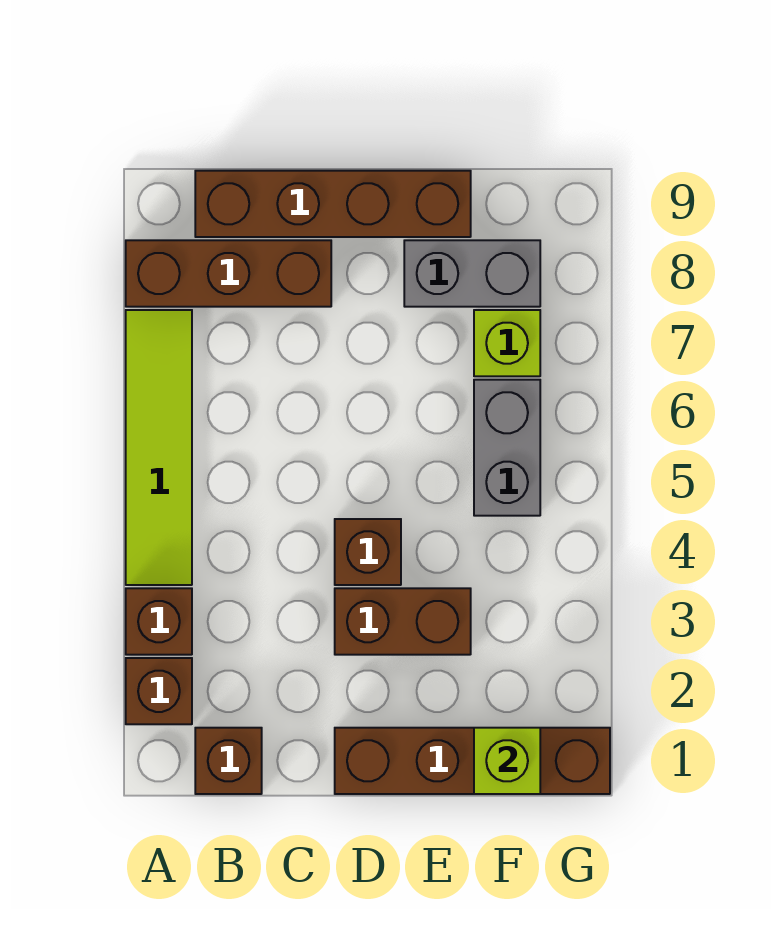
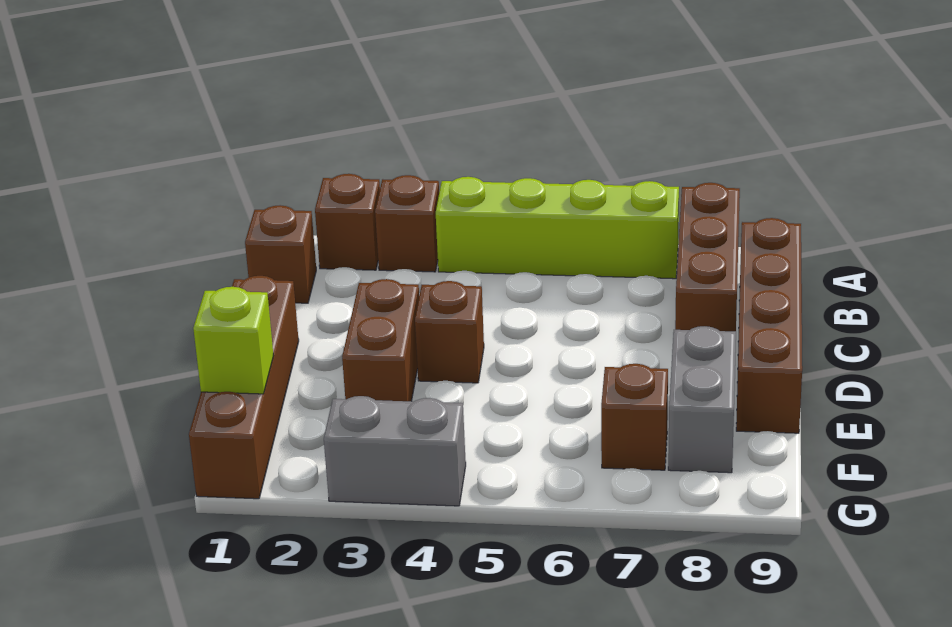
lime 1x4 tile [126,310,192,585] -> lime 1x4 brick [436,177,679,279]
grey 1x2 brick [474,380,540,516] -> grey 1x2 brick moved to [324,396,466,506]
lime 1x1 brick [474,310,540,376] -> brown 1x1 brick [601,364,668,470]

